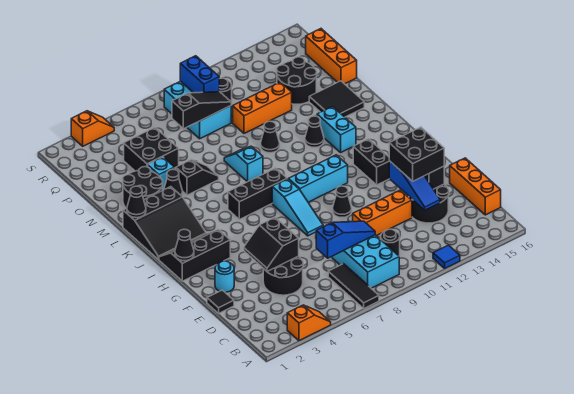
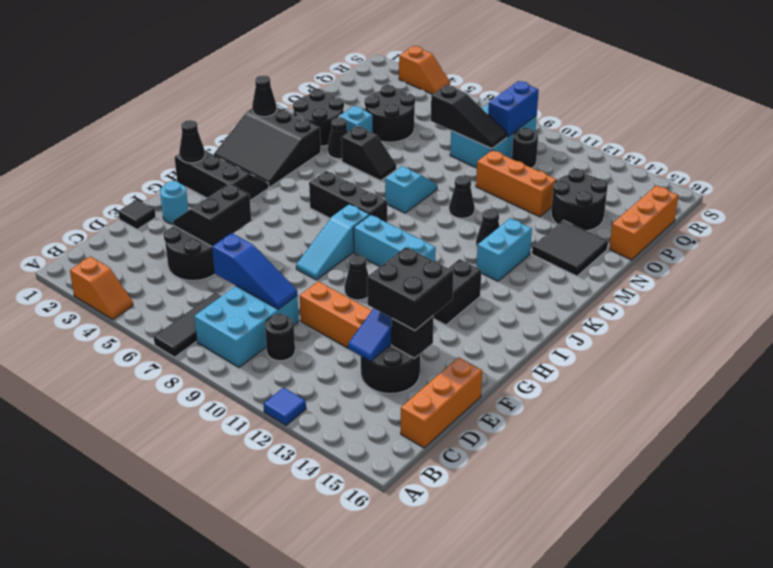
black 2x2 brick [124,128,179,171] -> black 2x2 round brick [365,85,415,142]

